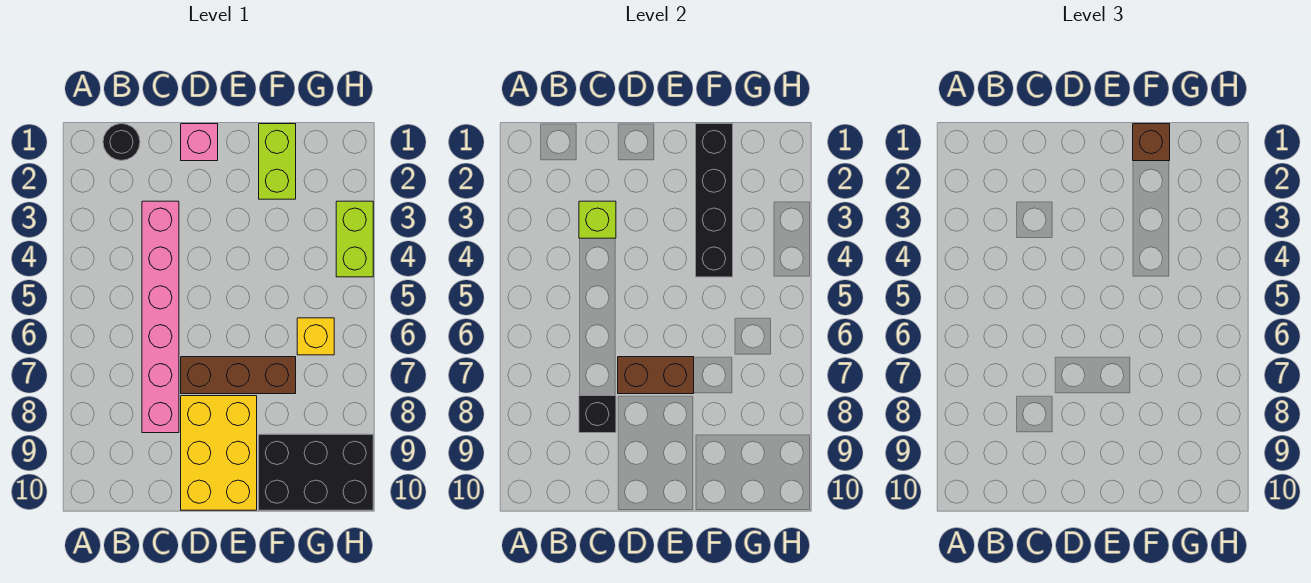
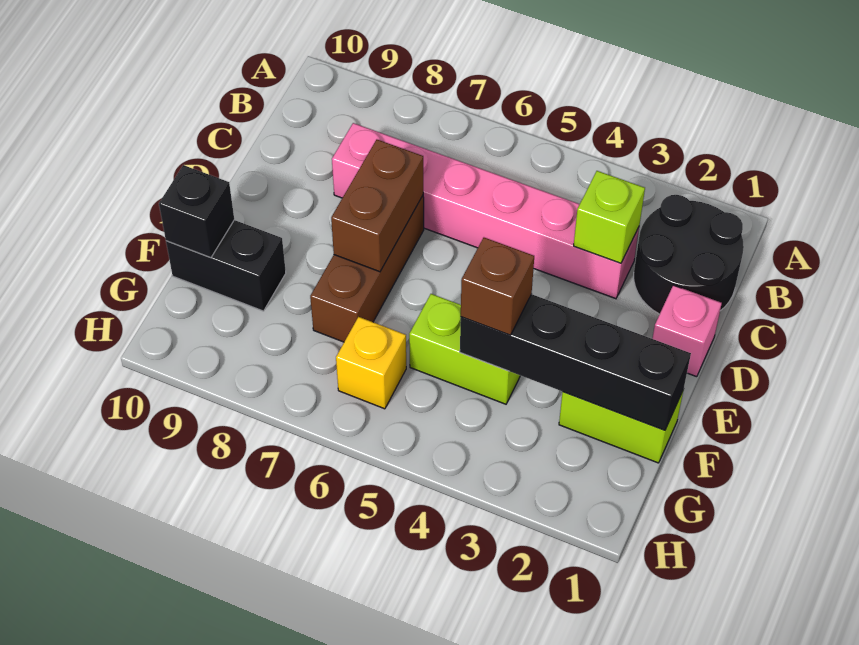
black 1x1 round brick [103,124,140,160] -> black 2x2 round brick [634,195,744,314]
black 1x1 brick [579,396,616,433] -> black 1x1 brick moved to [159,165,234,258]
yellow 2x3 brick [181,396,257,510] -> none
brown 1x1 brick [1133,124,1170,161] -> brown 1x1 brick moved to [461,238,534,335]
black 2x3 brick [259,434,373,510] -> black 1x2 brick [166,220,286,311]
lime 1x2 brick [336,201,373,277] -> lime 1x2 brick moved to [409,294,520,404]

